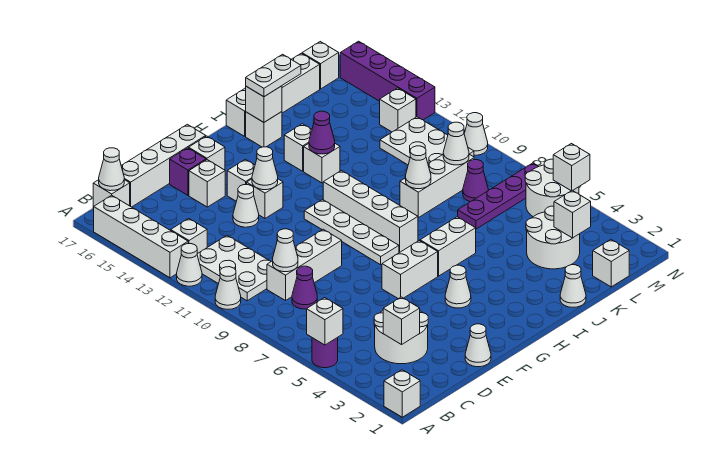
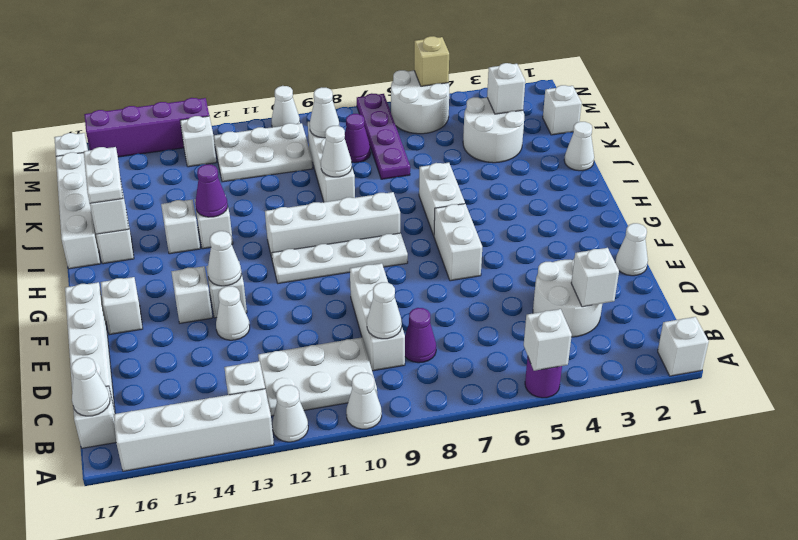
white 1x1 brick [189,160,225,207] -> none
purple 1x1 brick [170,148,206,195] -> none
white 1x1 cone [445,265,471,308] -> none
white 1x1 brick [553,144,590,191] -> tan 1x1 brick [414,36,449,86]

